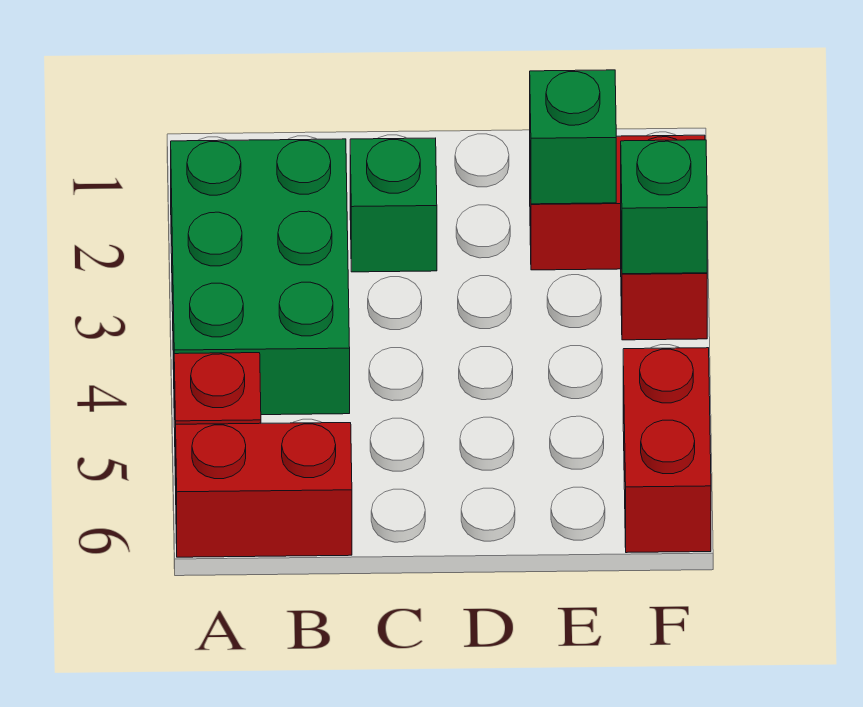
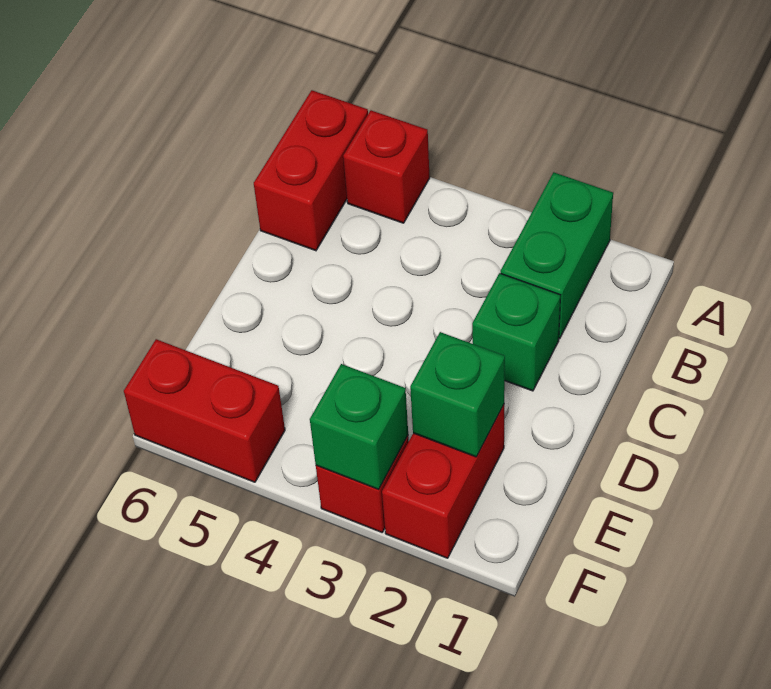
green 2x3 brick [171,139,350,415] -> green 1x2 brick [501,172,613,339]

